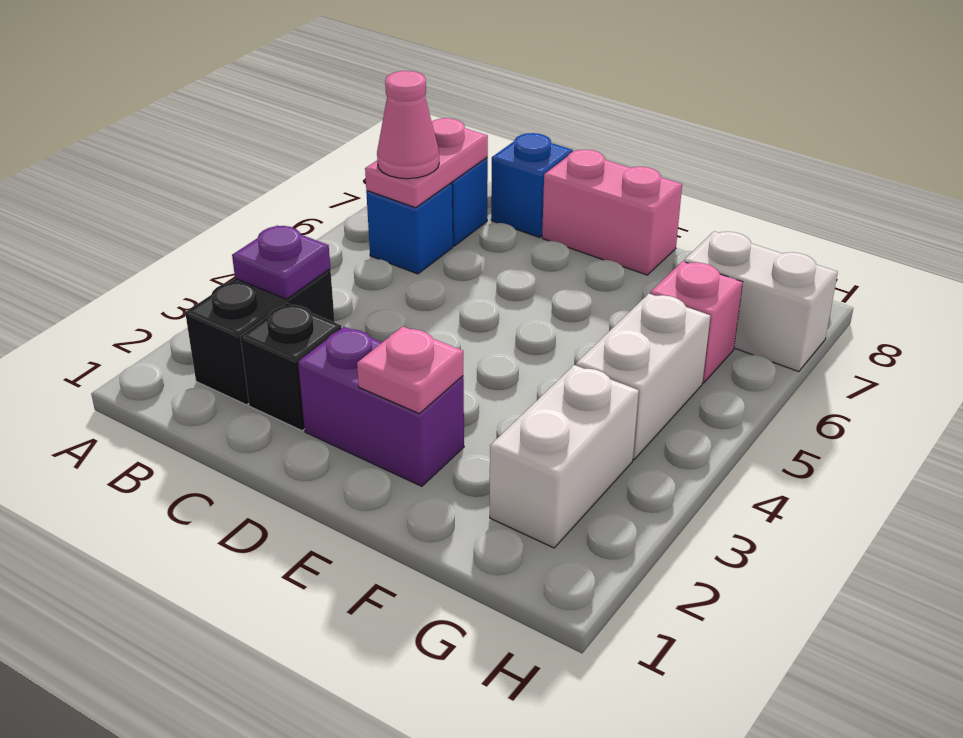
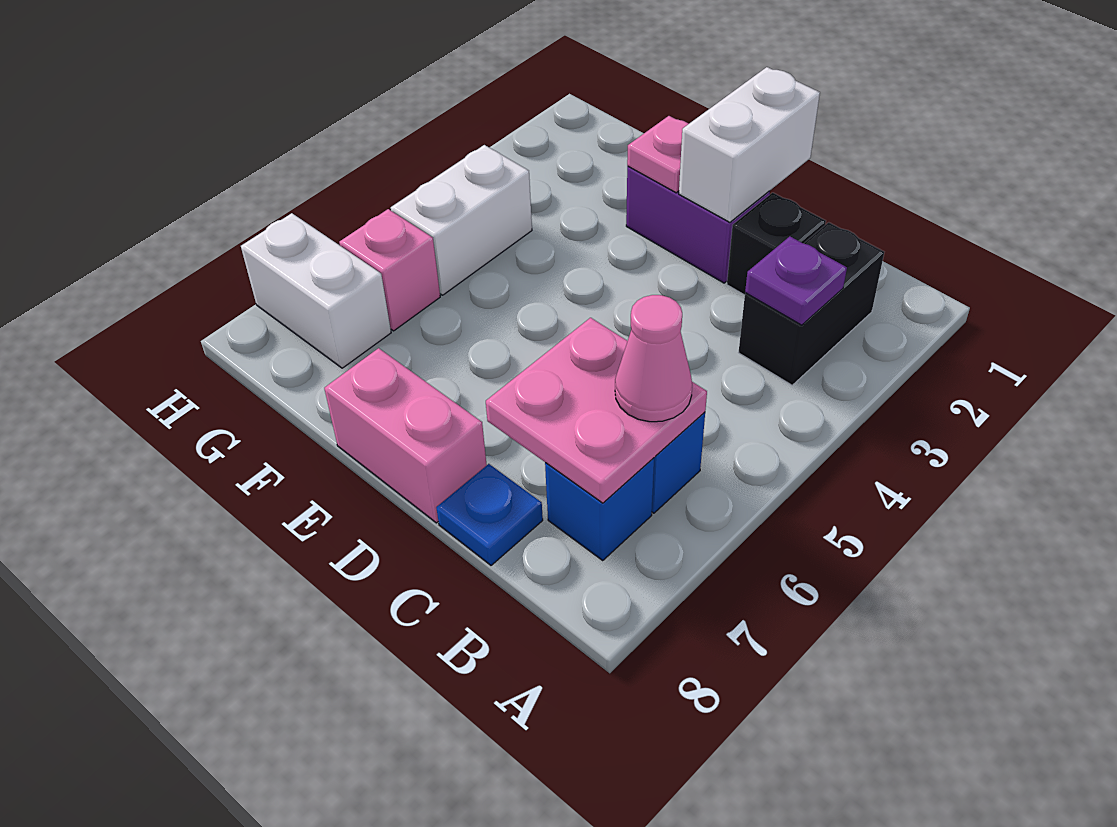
pink 1x2 plate [365,118,488,208] -> pink 2x2 plate [486,318,707,503]
blue 1x1 brick [491,133,573,237] -> blue 1x1 plate [436,464,543,565]
white 1x2 brick [490,365,639,548] -> white 1x2 brick moved to [679,67,820,222]

